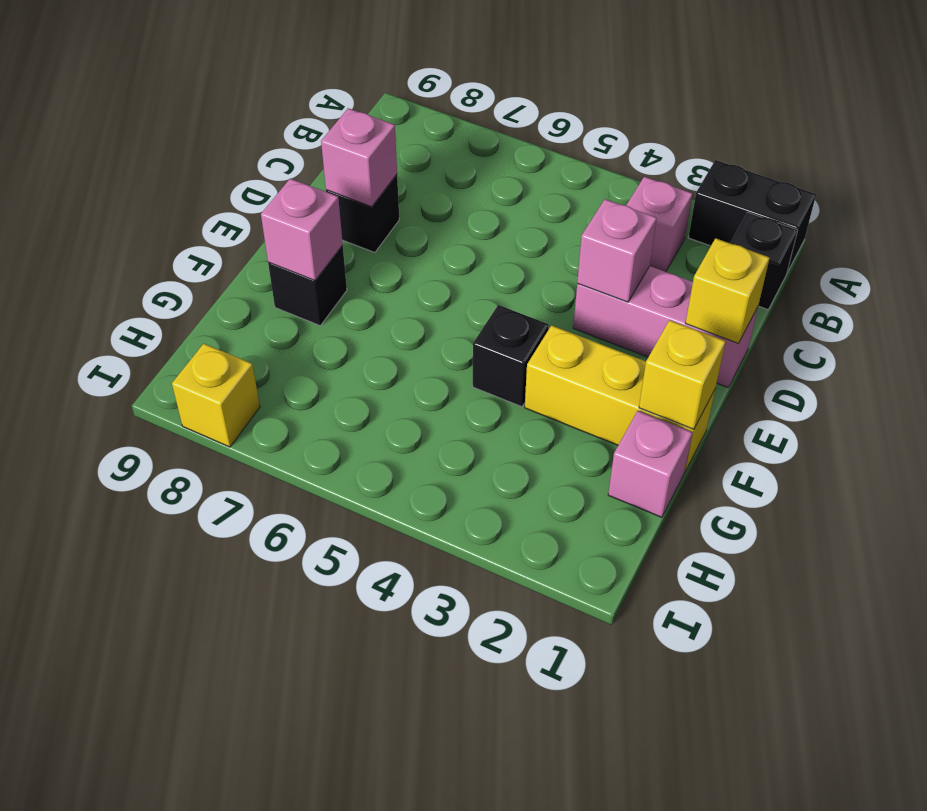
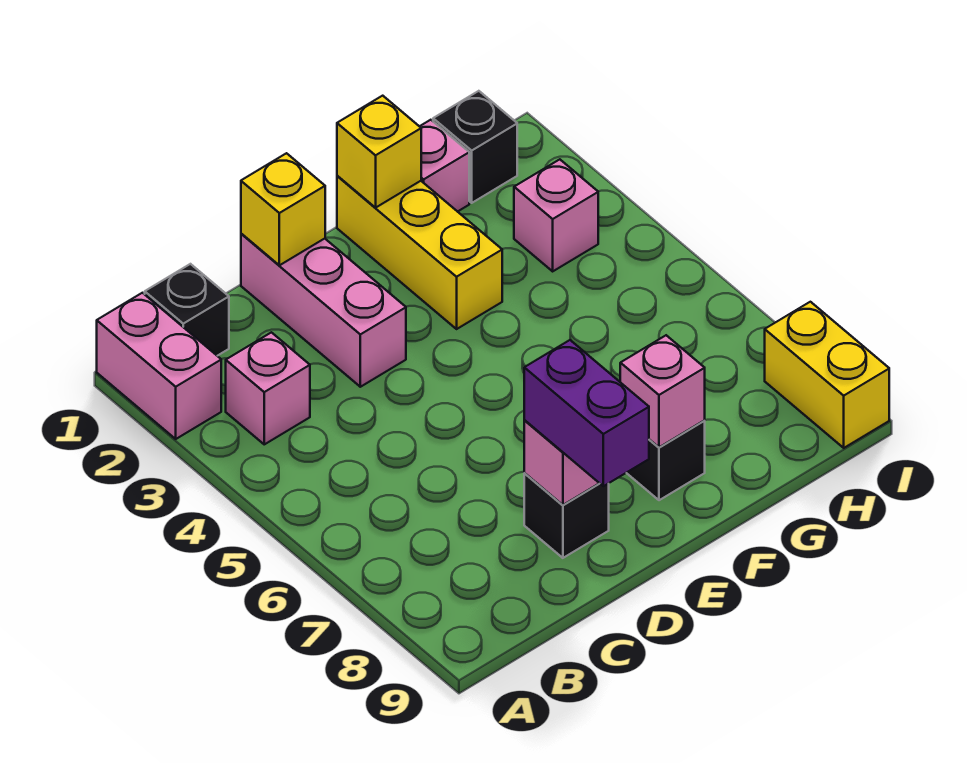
black 1x2 brick [688,160,816,272] -> pink 1x2 brick [97,293,221,439]
pink 1x1 brick [577,199,657,302] -> pink 1x1 brick moved to [514,159,598,271]
none -> purple 1x2 brick [524,340,649,486]
black 1x1 brick [473,305,549,407] -> black 1x1 brick moved to [433,91,517,203]
yellow 1x1 brick [172,344,260,447] -> yellow 1x2 brick [765,302,889,448]

